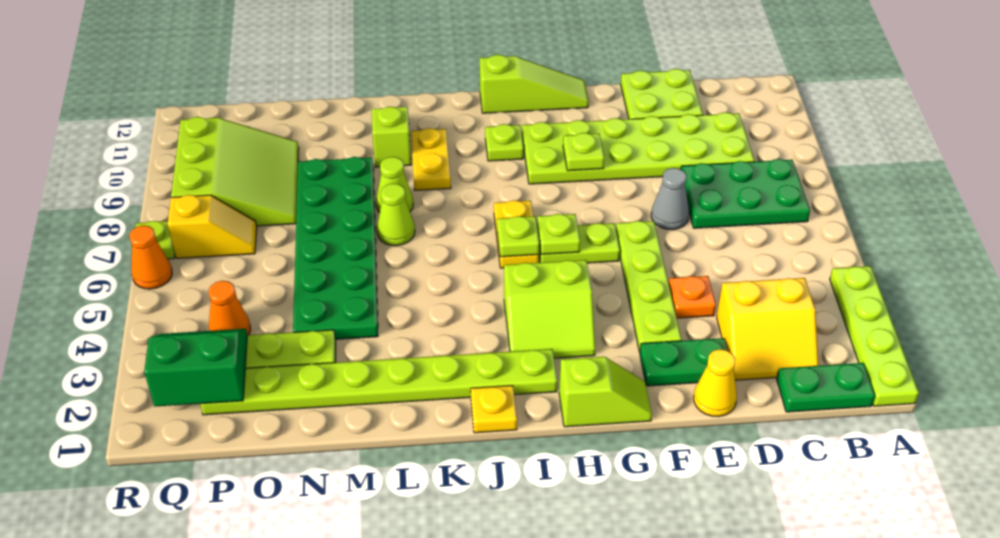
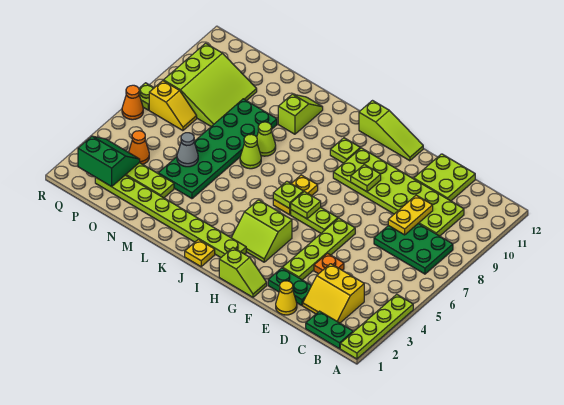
grey 1x1 cone [651,168,689,230] -> grey 1x1 cone moved to [177,133,198,167]
yellow 1x2 plate [411,128,451,190] -> yellow 1x2 plate moved to [388,195,433,235]

